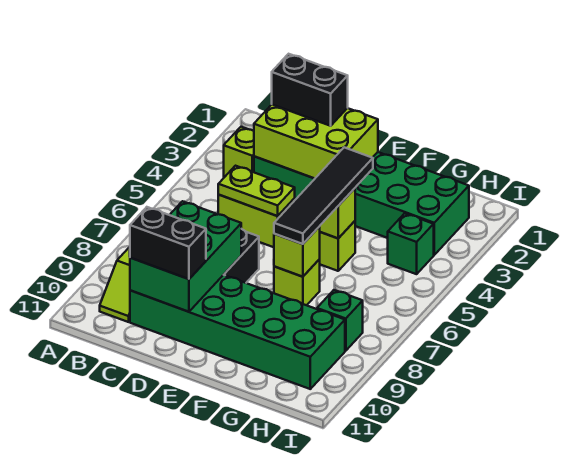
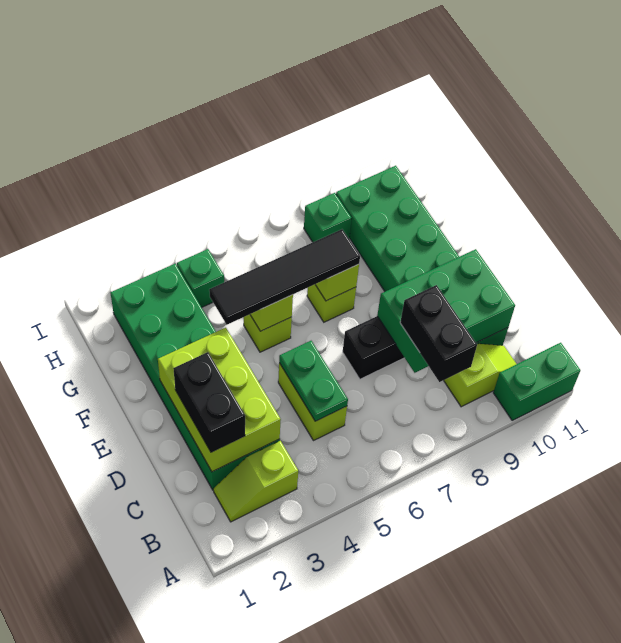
none -> green 1x2 brick [493,343,580,420]
lime 1x2 plate [218,166,295,216] -> green 1x2 plate [279,341,348,421]
black 1x2 brick [130,207,206,279] -> black 1x2 brick moved to [400,285,477,382]

